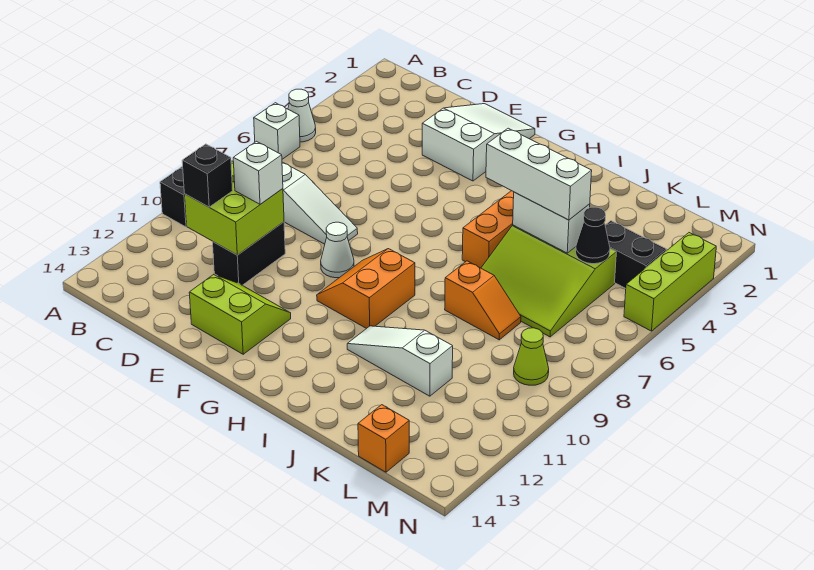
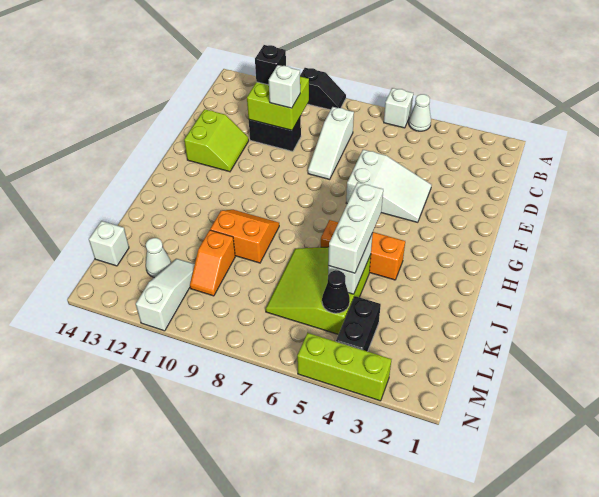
white 2x3 slope [422,104,535,181] -> white 2x3 slope moved to [346,150,431,222]
white 1x1 cone [321,222,354,278] -> white 1x1 cone moved to [146,238,171,278]
orange 2x2 slope [317,249,415,329] -> orange 2x2 slope moved to [210,210,279,263]
white 1x3 slope [347,326,453,396] -> white 1x3 slope moved to [136,259,195,331]
orange 1x2 slope [445,261,521,340] -> orange 1x2 slope moved to [190,230,235,296]
orange 1x1 brick [358,405,409,472] -> white 1x1 brick [89,221,129,266]
lime 1x1 cone [514,328,549,385] -> none

